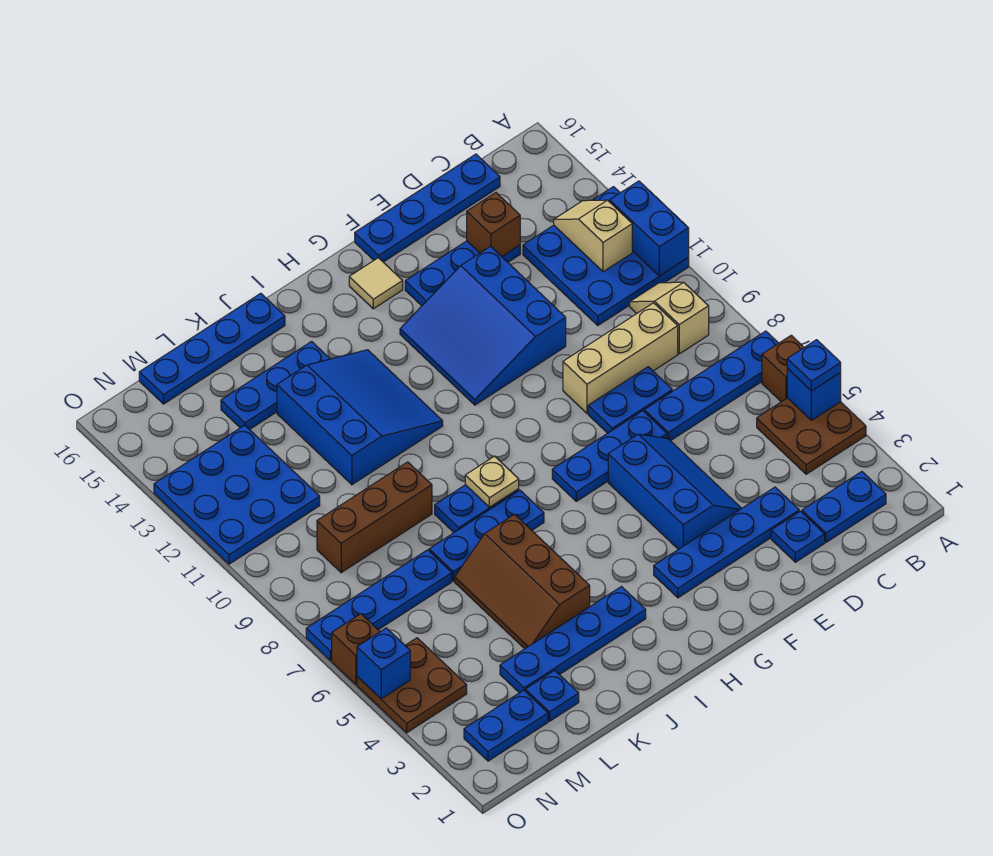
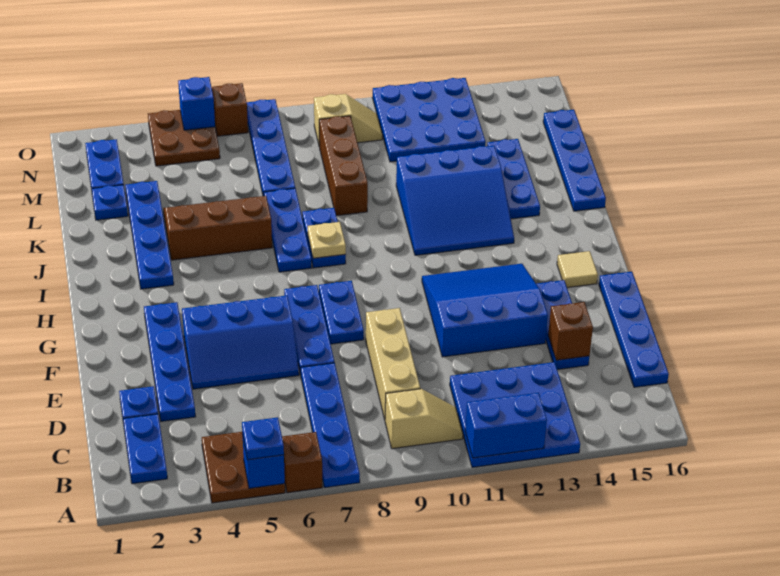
tan 1x2 slope [554,200,632,272] -> tan 1x2 slope moved to [314,94,382,147]
blue 1x2 plate [588,367,672,433] -> blue 1x2 plate moved to [319,281,364,344]

